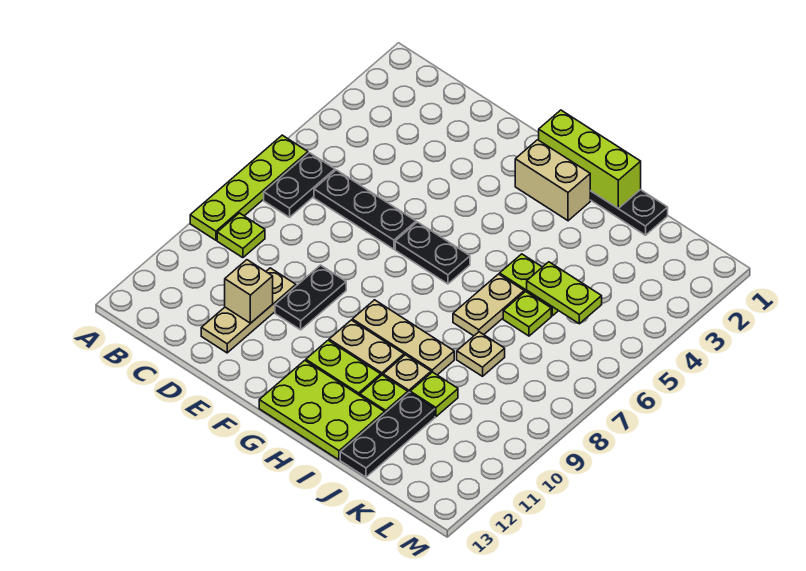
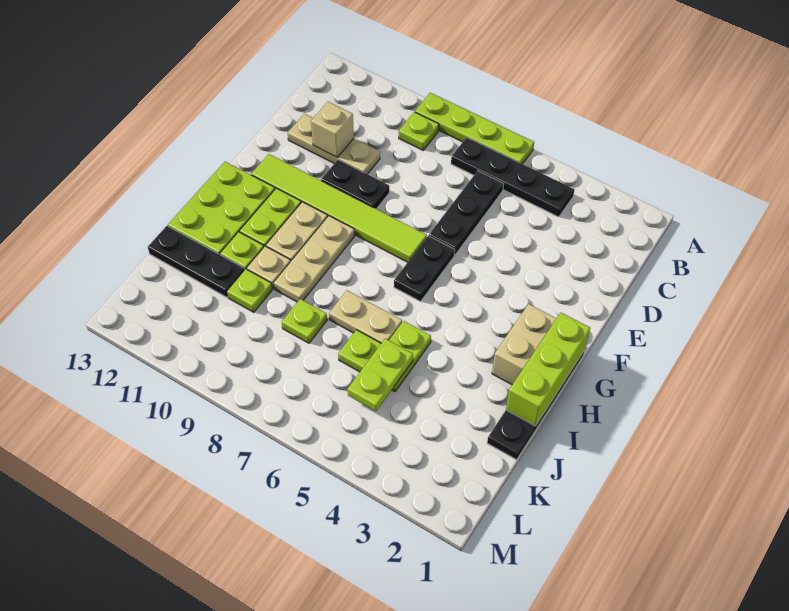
black 1x2 plate [264,153,335,217] -> black 1x4 plate [451,137,575,217]
none -> lime 1x6 tile [251,154,427,262]
tan 1x1 plate [457,332,505,376] -> lime 1x1 plate [282,299,327,343]

